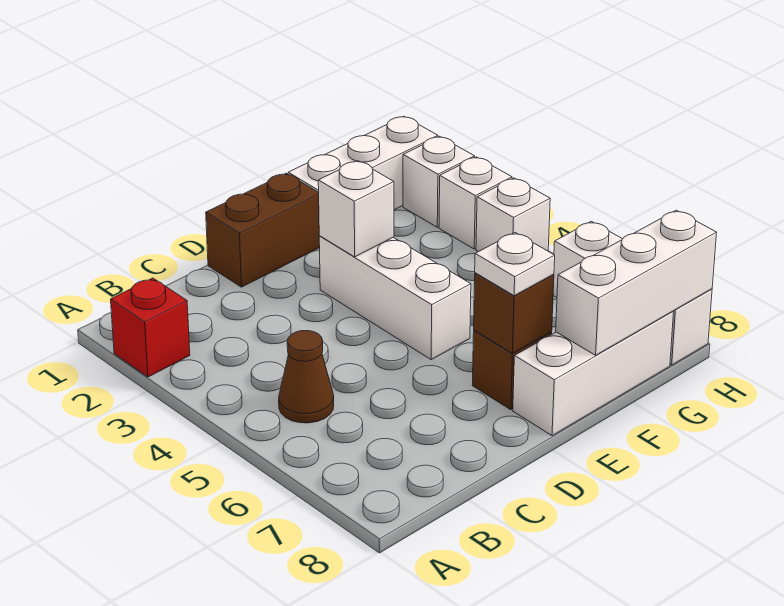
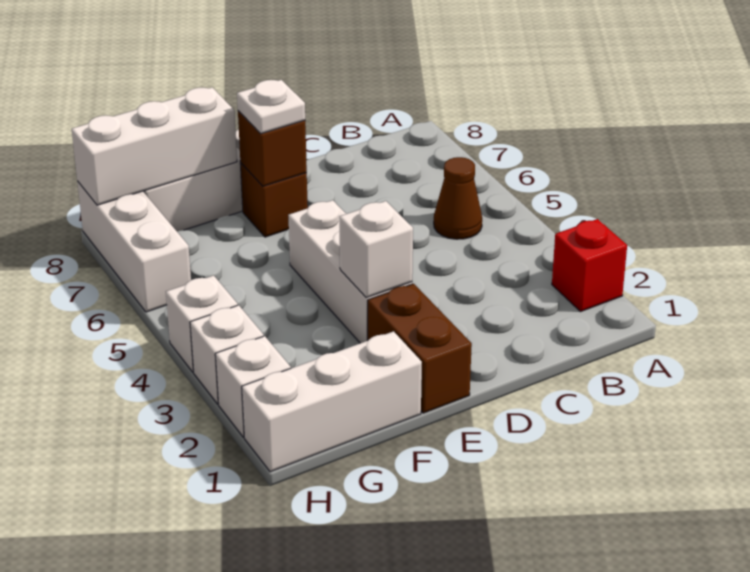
brown 1x2 brick [206,173,320,287] -> brown 1x2 brick turned to [368,284,472,413]

